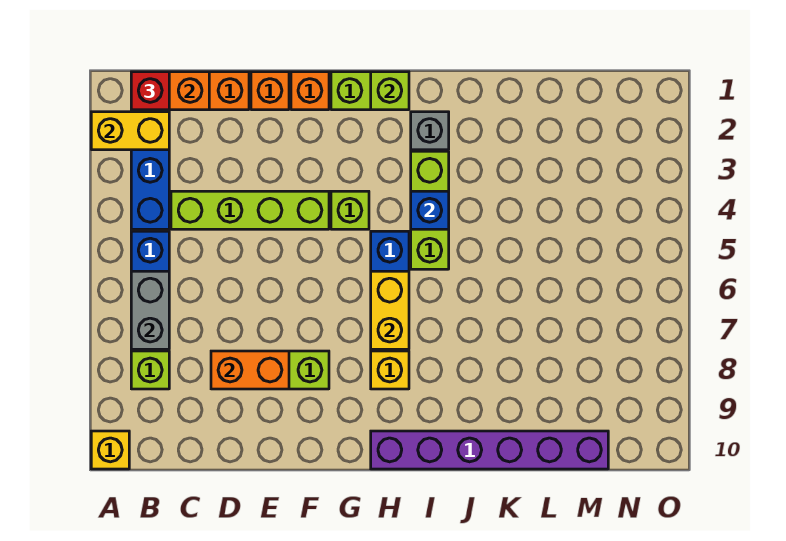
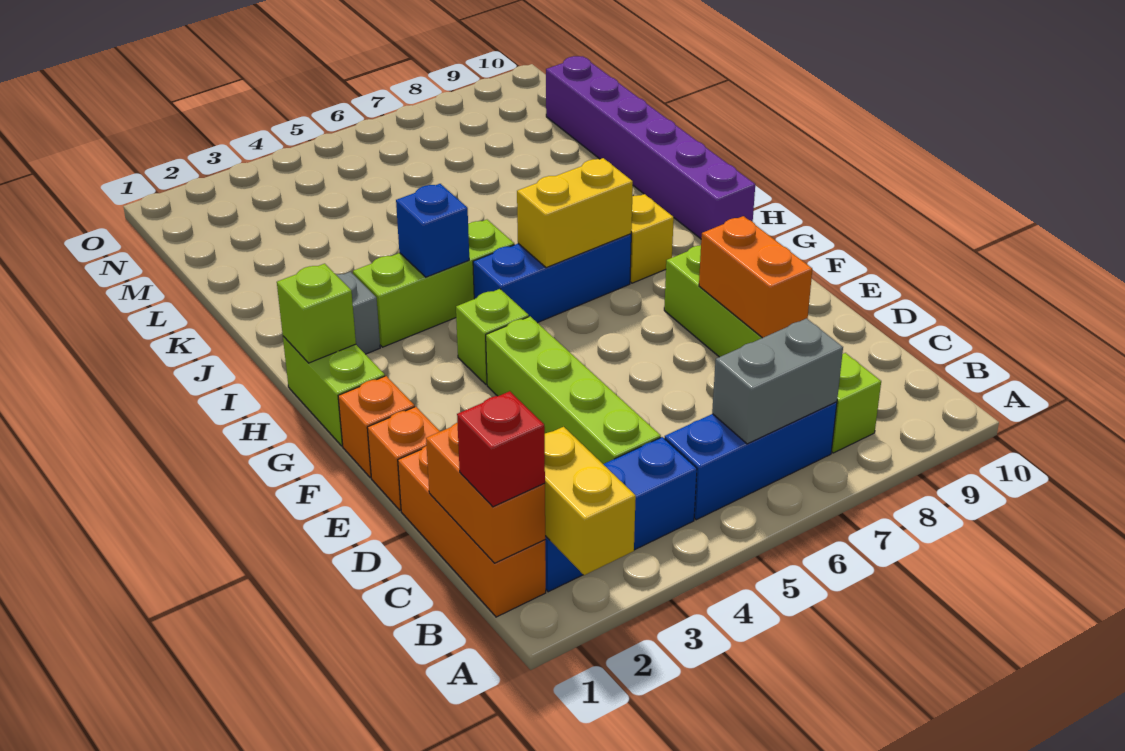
yellow 1x1 brick [91,431,129,469] -> none

